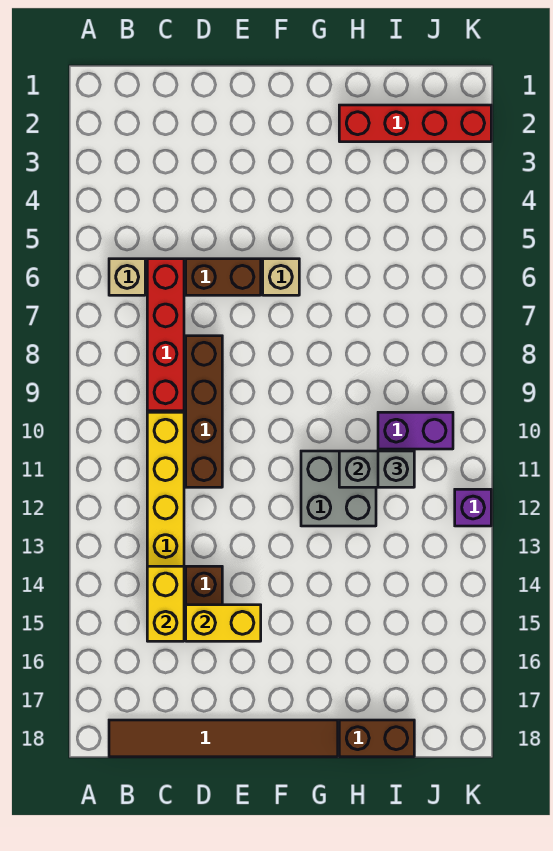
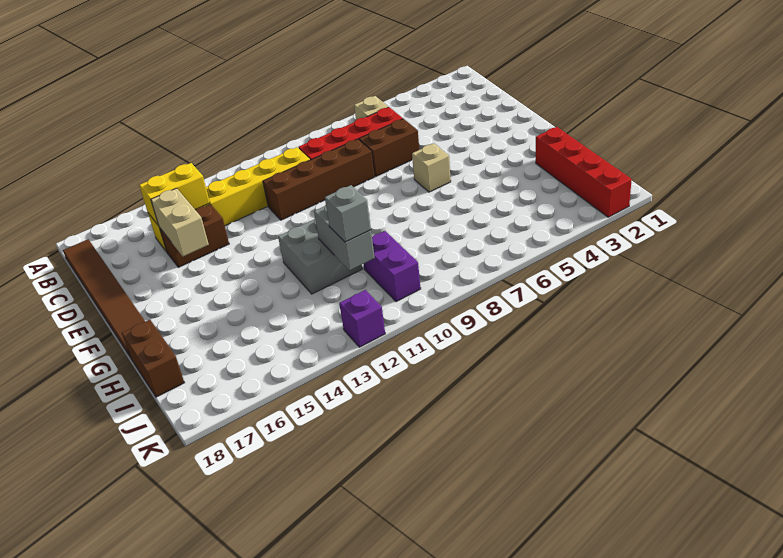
brown 1x2 brick [186,259,261,295] -> brown 1x2 brick turned to [359,119,419,176]
yellow 1x2 brick [186,605,261,641] -> tan 1x2 brick [151,188,209,256]

